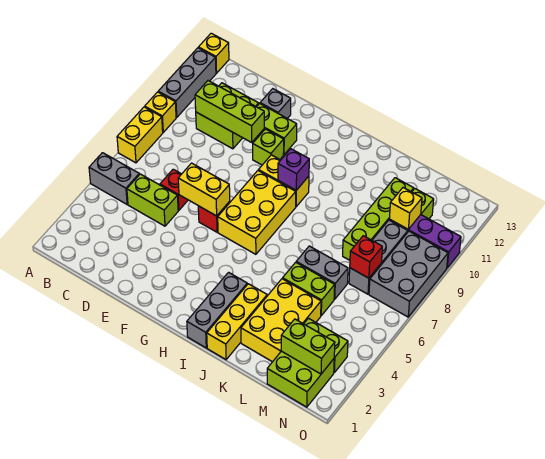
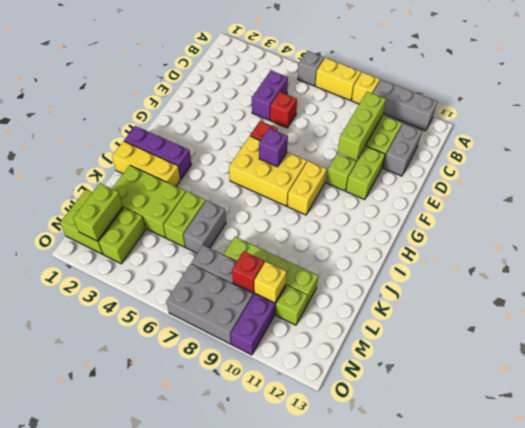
grey 1x2 brick [89,153,139,204] -> grey 1x2 brick moved to [383,124,422,176]
yellow 1x1 brick [198,33,229,73] -> none
lime 1x2 brick [127,174,178,226] -> purple 1x2 brick [252,71,288,120]
yellow 1x2 brick [178,163,230,216] -> none
grey 1x1 brick [260,89,291,119] -> grey 1x1 brick moved to [298,51,324,86]
purple 1x1 brick [278,149,309,190] -> purple 1x1 brick moved to [259,128,288,167]
grey 1x3 brick [187,272,247,348] -> purple 1x3 brick [124,126,192,179]
yellow 2x3 brick [241,279,321,362] -> lime 2x3 brick [112,165,186,238]
red 1x1 brick [350,236,382,278] -> red 1x1 brick moved to [232,251,264,292]

